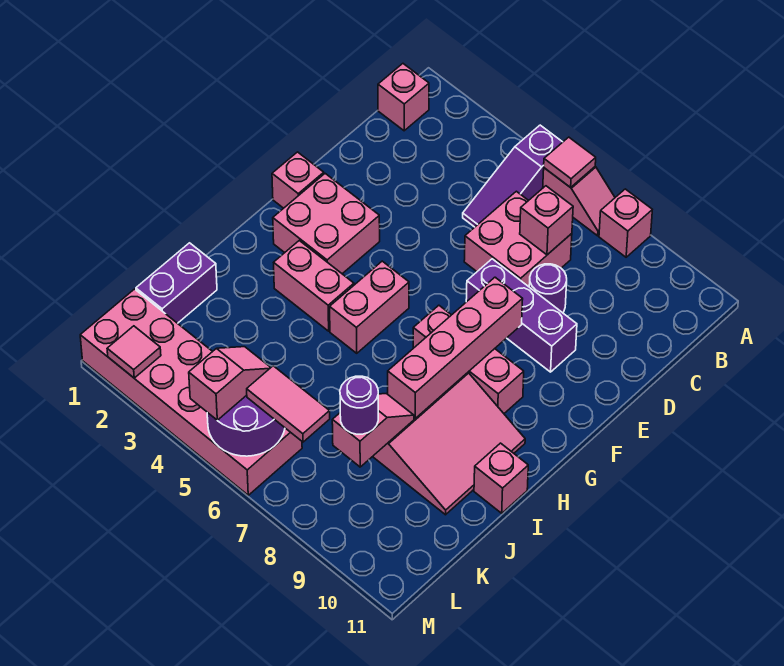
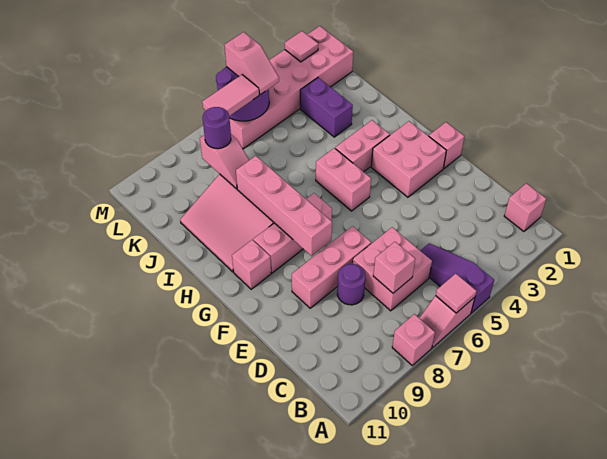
purple 1x3 brick [466,259,577,372] -> pink 1x3 brick [292,226,371,308]
pink 1x1 brick [474,443,528,513] -> pink 1x1 brick moved to [232,240,271,289]
purple 1x2 brick [136,243,217,323] -> purple 1x2 brick moved to [300,78,353,137]

